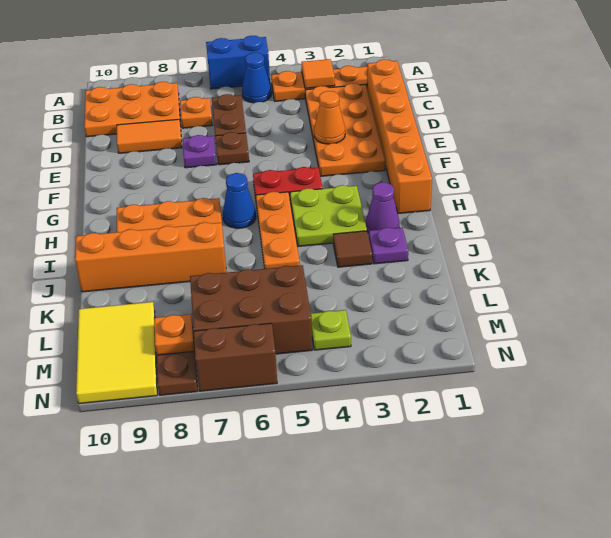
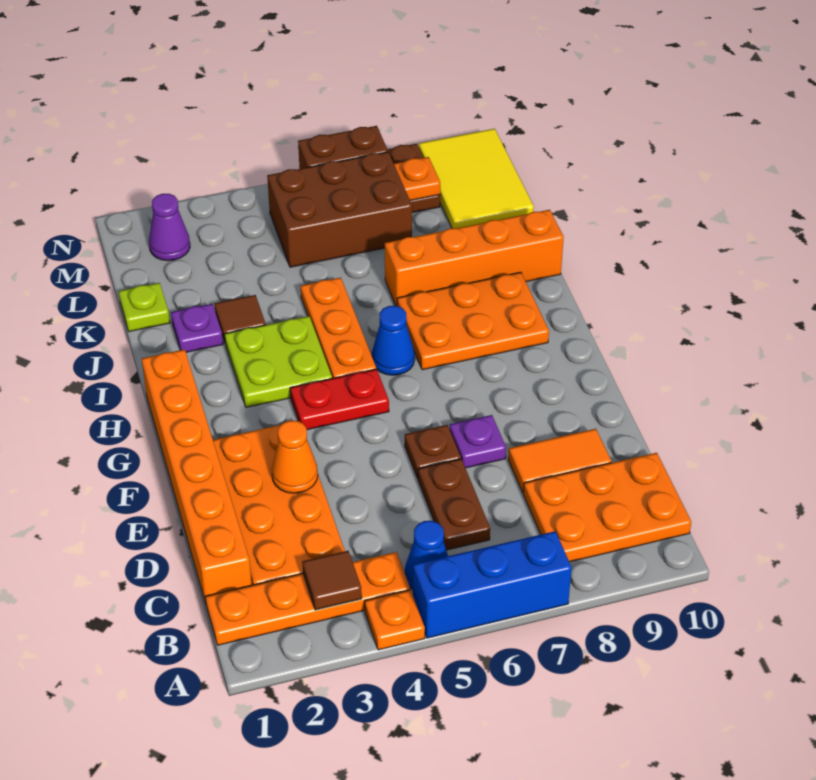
blue 1x2 brick [206,36,270,89] -> blue 1x3 brick [413,531,572,638]
orange 1x1 tile [302,59,335,89] -> brown 1x1 tile [302,551,362,610]
orange 1x1 plate [180,97,212,128] -> orange 1x1 plate moved to [365,590,425,650]
purple 1x1 cone [366,182,399,233] -> purple 1x1 cone moved to [149,194,190,261]
lime 1x1 plate [311,310,351,350] -> lime 1x1 plate moved to [119,283,170,332]

